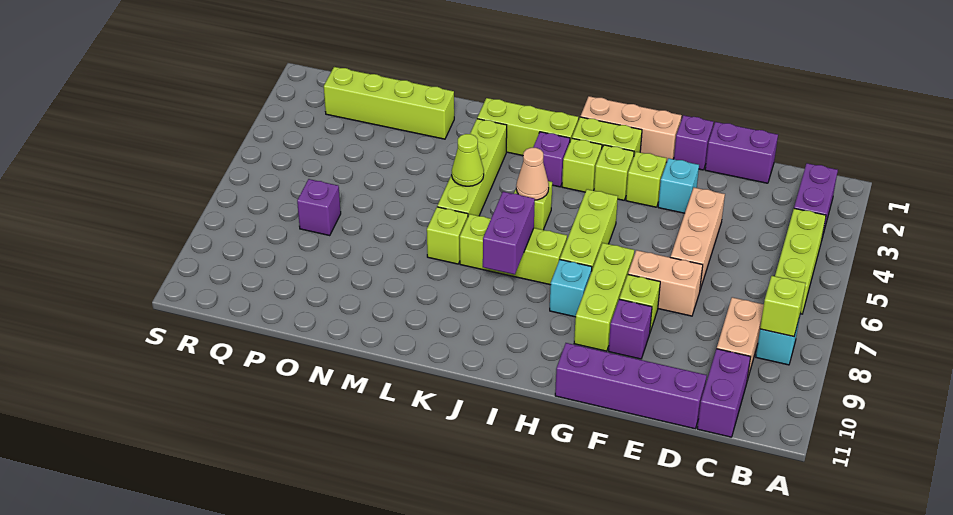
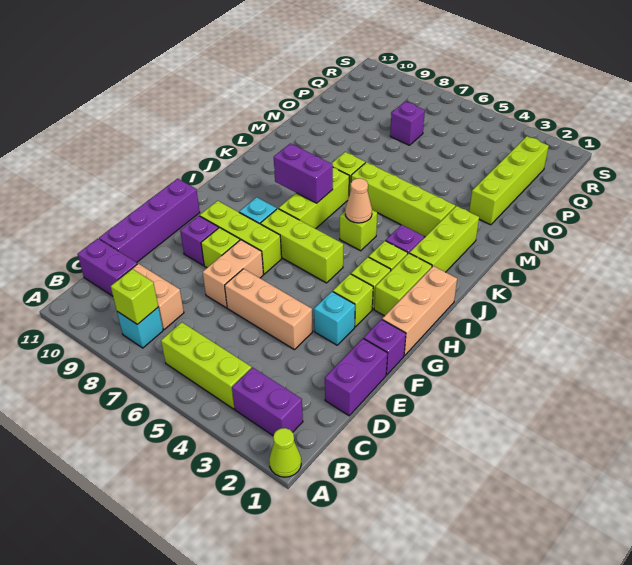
lime 1x1 cone [452,134,484,186] -> lime 1x1 cone moved to [269,428,301,477]

